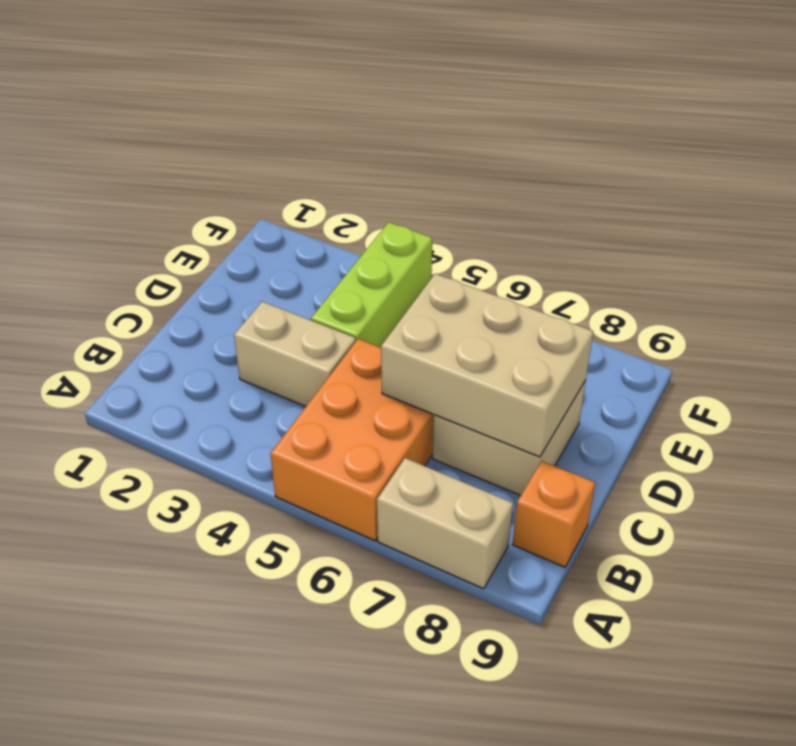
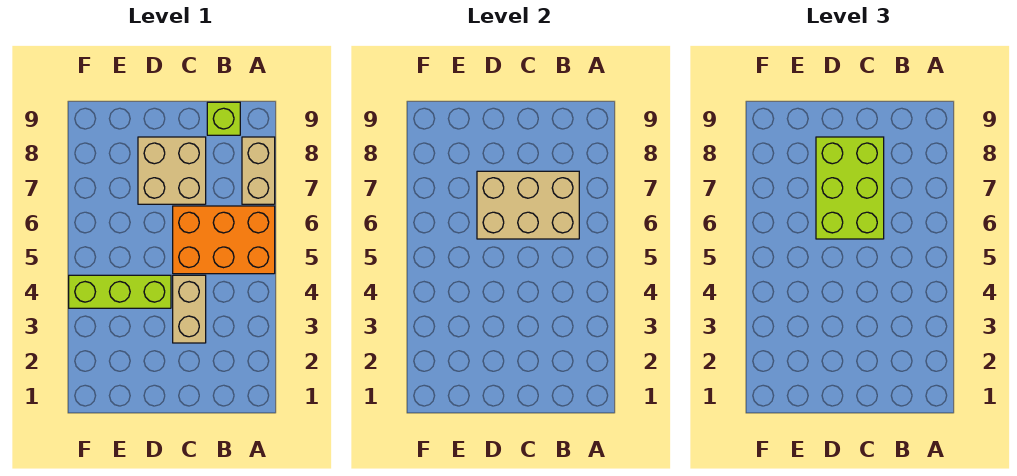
orange 1x1 brick [512,461,595,567] -> lime 1x1 brick [207,102,240,135]
tan 2x3 brick [381,274,593,457] -> tan 2x3 brick turned to [477,171,579,239]
none -> lime 2x3 brick [816,137,884,239]

